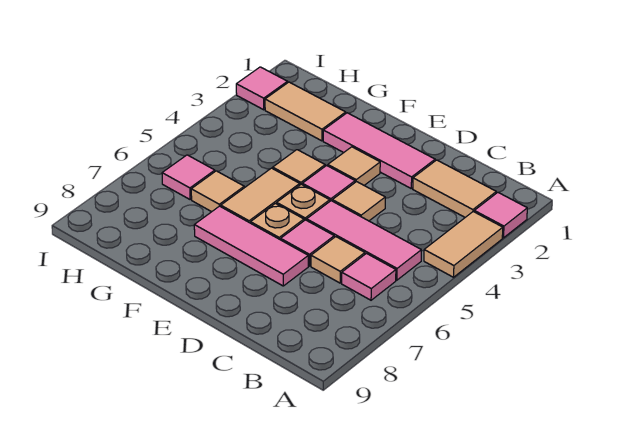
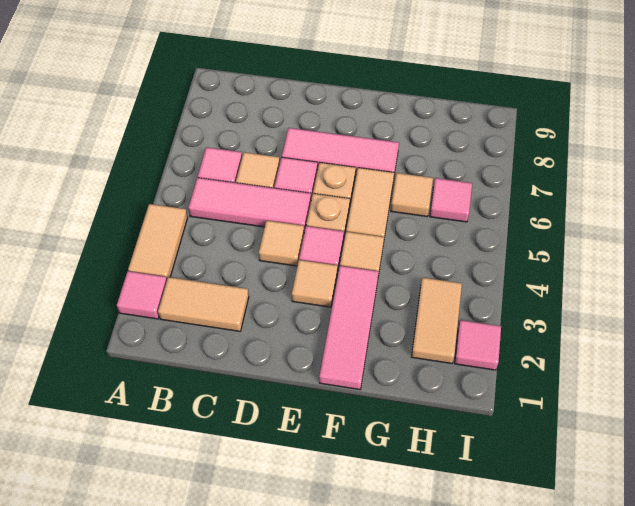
pink 1x3 tile [323,113,435,188] -> pink 1x3 tile turned to [319,266,379,389]
tan 1x2 tile [265,82,346,141] -> tan 1x2 tile turned to [412,278,462,363]

